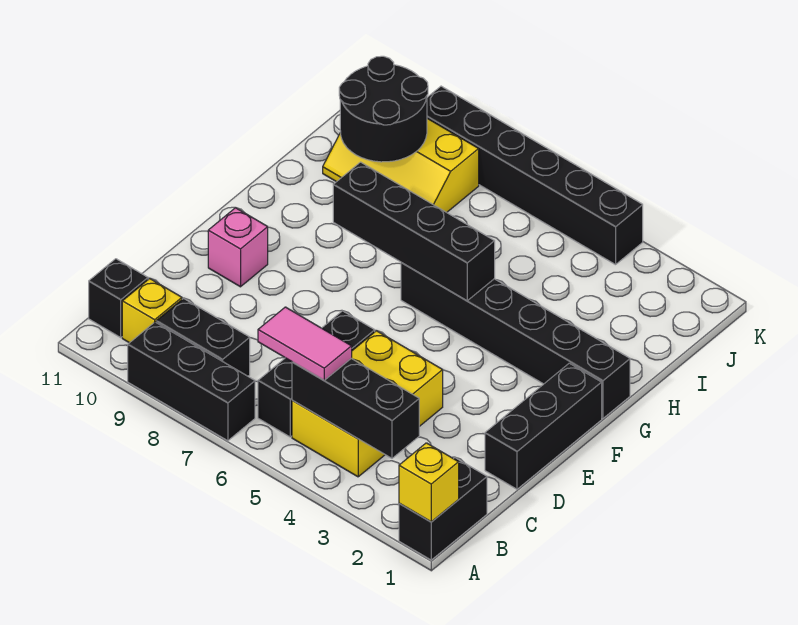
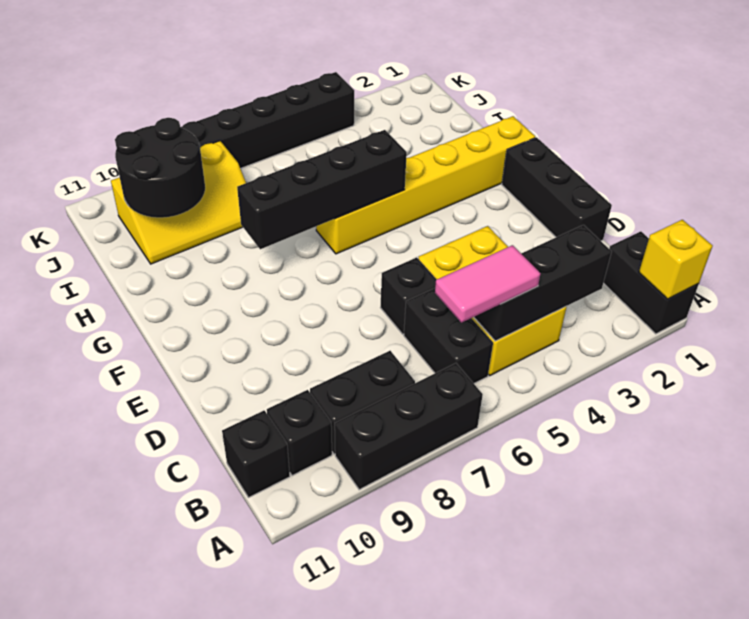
yellow 1x1 brick [122,279,182,343] -> black 1x1 brick [267,390,332,476]
pink 1x1 brick [208,208,268,287] -> none
black 1x6 brick [401,263,630,419] -> yellow 1x6 brick [316,116,535,254]

